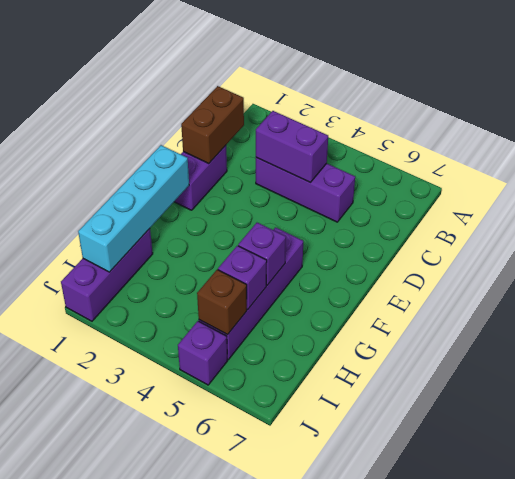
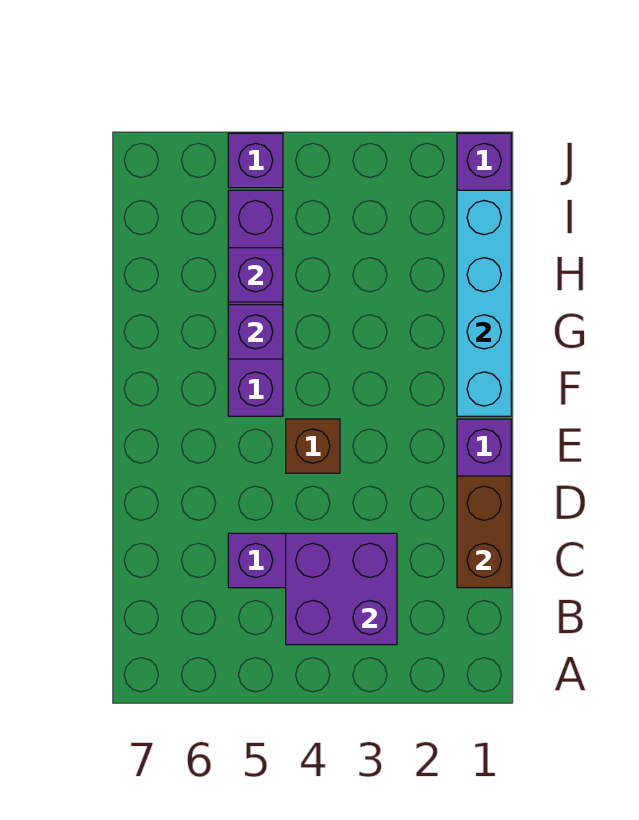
purple 1x2 brick [256,111,328,183] -> purple 2x2 brick [286,533,397,645]
brown 1x1 brick [197,270,247,335] -> brown 1x1 brick moved to [286,419,340,473]

